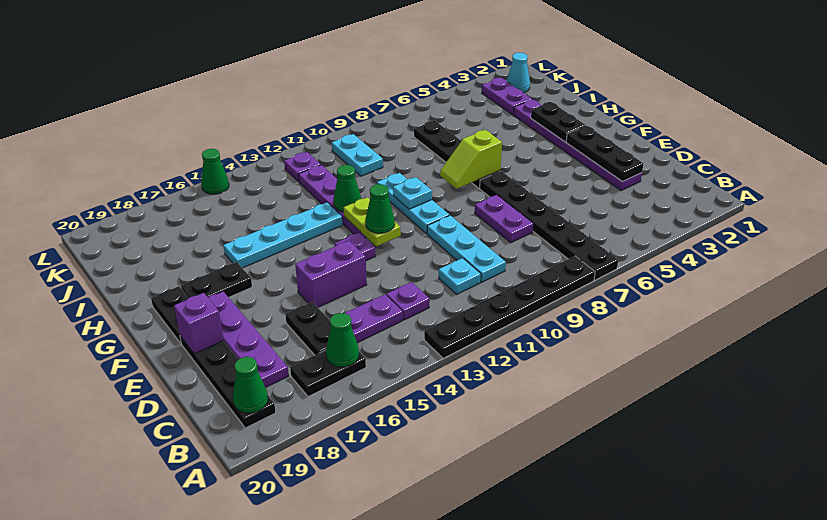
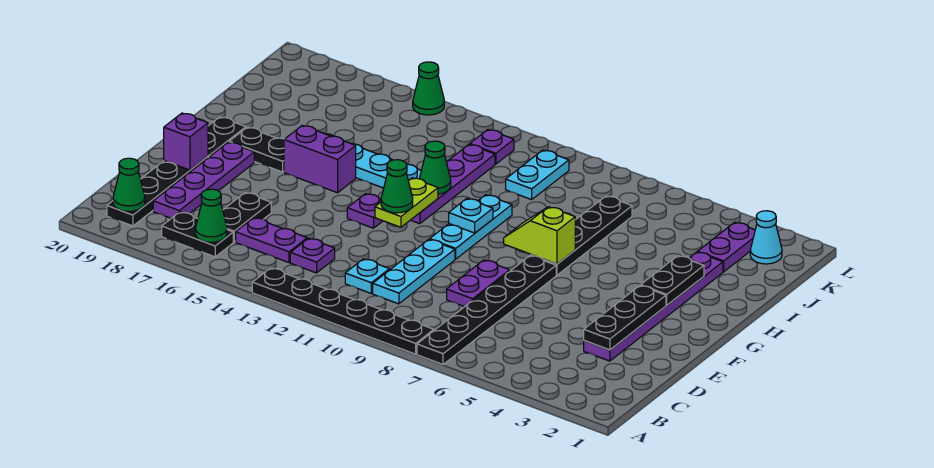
purple 1x2 brick [295,241,367,307] -> purple 1x2 brick moved to [284,125,356,193]

